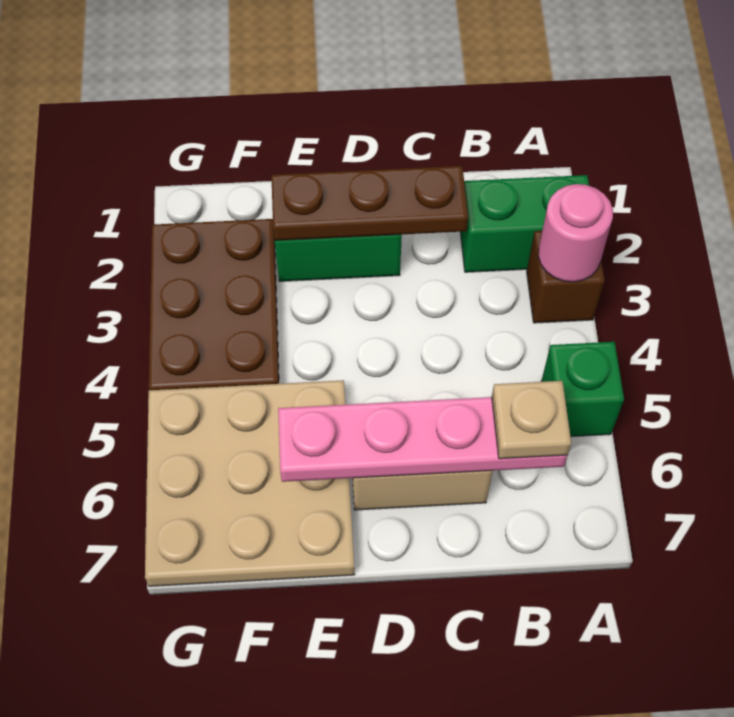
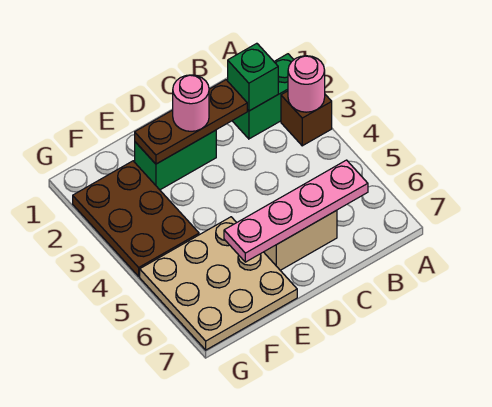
green 1x1 brick [541,342,624,437] -> green 1x1 brick moved to [228,43,278,111]
tan 1x1 plate [492,381,571,459] -> none
none -> pink 1x1 round brick [173,75,209,131]

